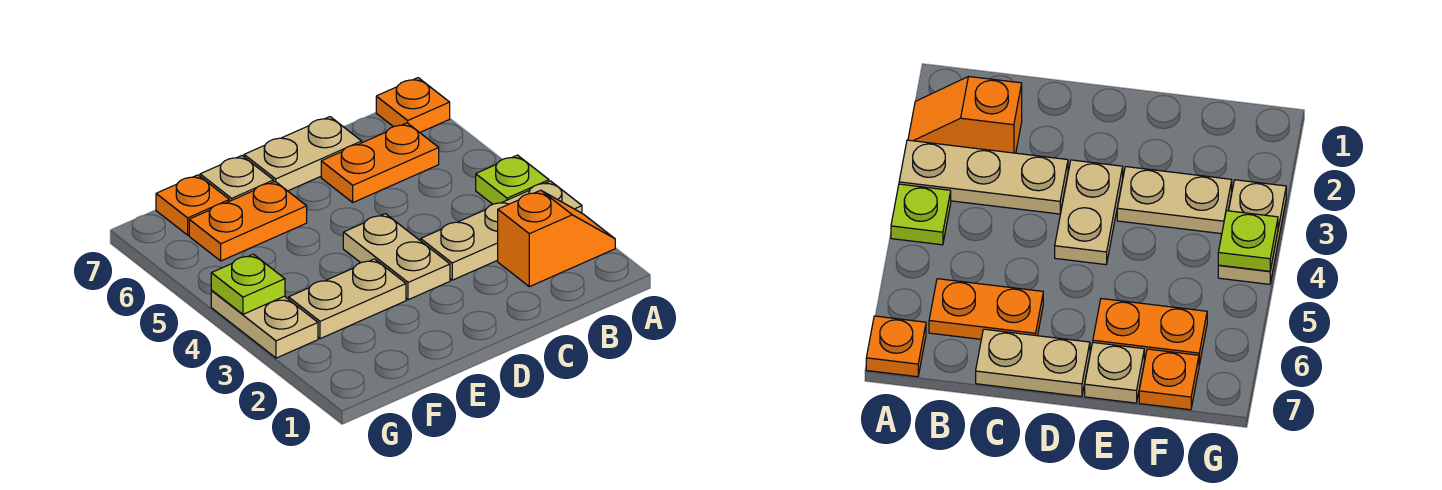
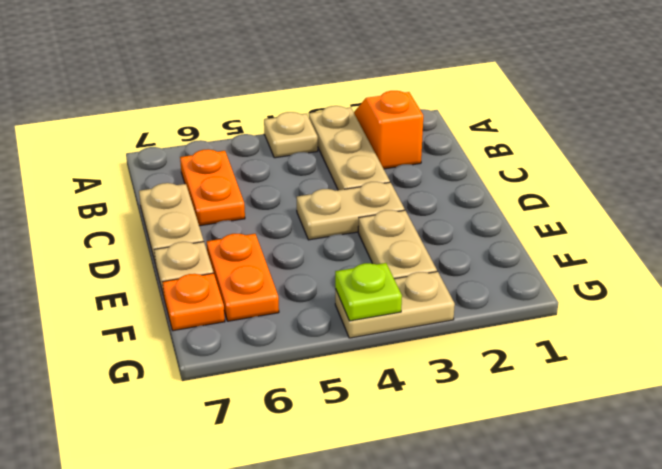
lime 1x1 plate [476,155,549,204] -> tan 1x1 plate [264,112,318,158]
orange 1x1 plate [376,78,450,132] -> none

